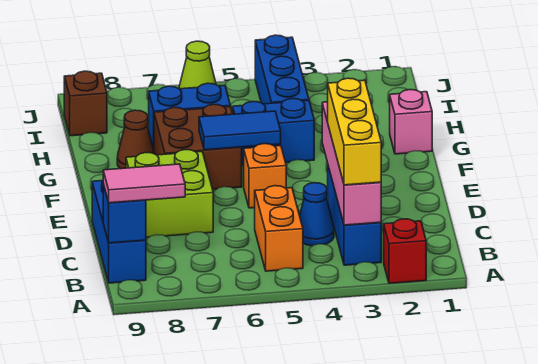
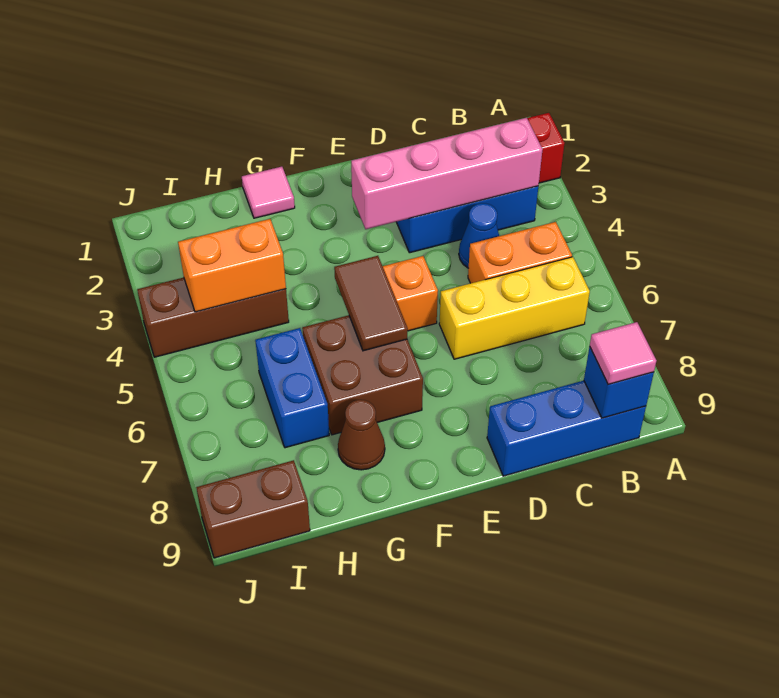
yellow 1x3 brick [328,78,381,185] -> yellow 1x3 brick moved to [439,257,590,359]
pink 1x2 tile [103,164,185,203] -> pink 1x1 tile [590,322,656,384]
lime 2x2 brick [126,150,213,237] -> none
blue 1x2 tile [199,111,281,150] -> brown 1x2 tile [334,256,408,351]
pink 1x1 brick [390,90,432,154] -> pink 1x1 tile [242,167,295,218]
blue 1x2 brick [233,99,314,166] -> none
blue 1x3 brick [255,35,309,104] -> brown 1x3 brick [137,278,289,357]
none -> orange 1x2 brick [178,219,286,312]
brown 1x1 brick [64,71,107,136] -> brown 1x2 brick [196,460,310,558]
lime 1x1 cone [179,41,216,89] -> none

